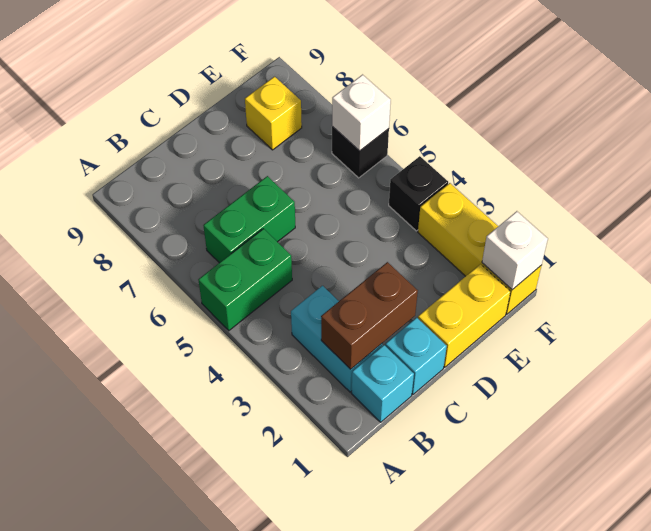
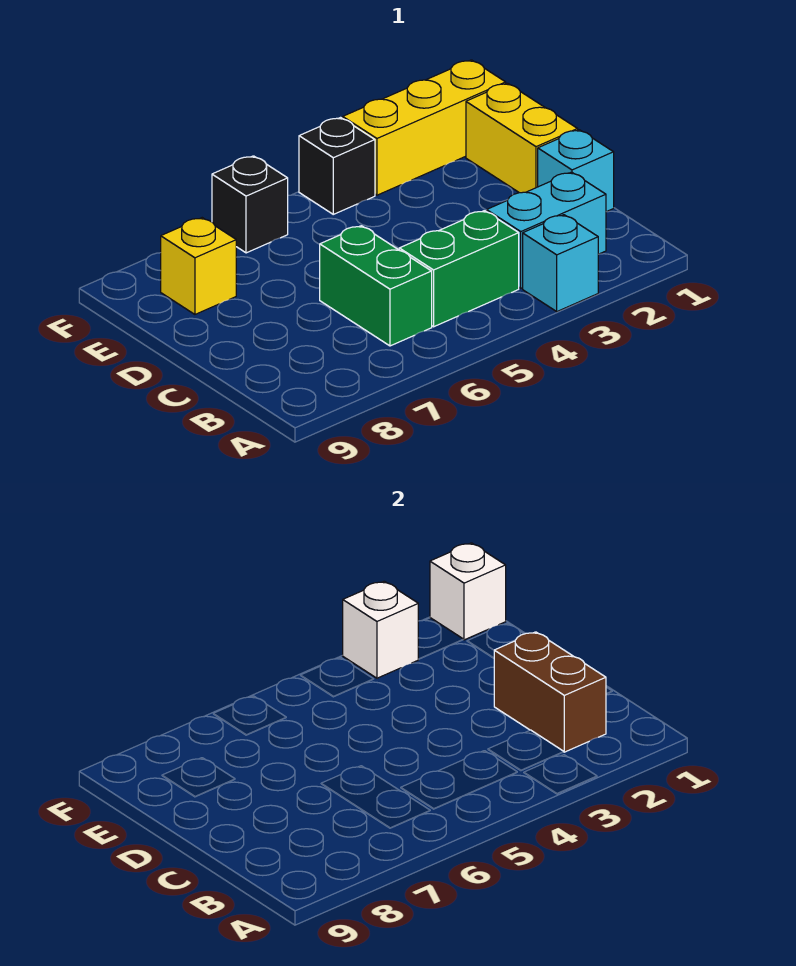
green 1x2 brick [198,229,292,331] -> green 1x2 brick turned to [399,211,519,327]
cyan 1x1 brick [351,345,414,422] -> cyan 1x1 brick moved to [523,215,598,311]
white 1x1 brick [332,75,391,151] -> white 1x1 brick moved to [343,581,418,678]

